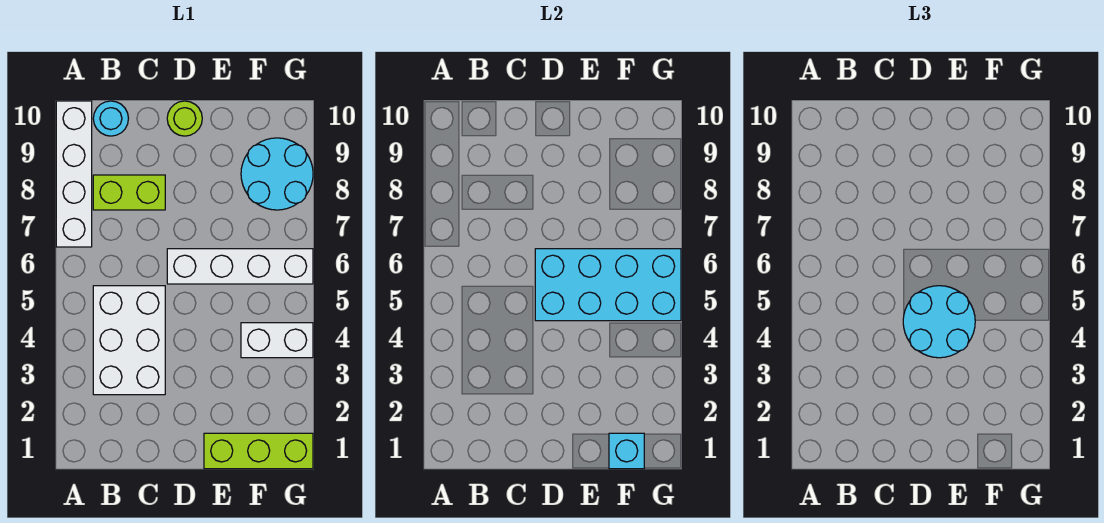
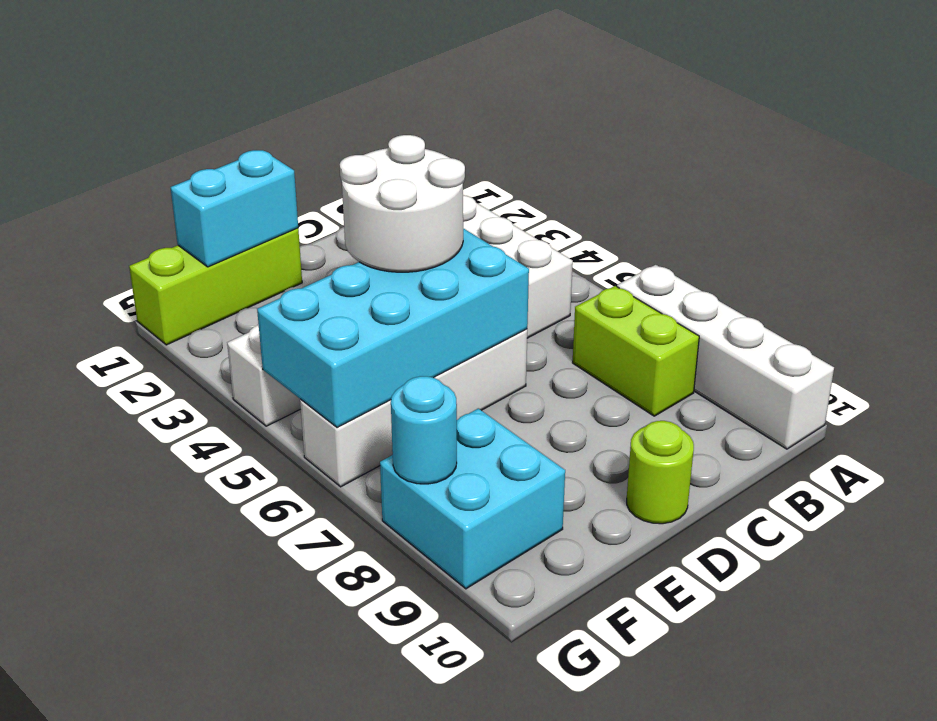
lime 1x2 brick [93,175,165,210] -> lime 1x2 brick turned to [573,286,699,416]
cyan 1x1 round brick [93,101,128,136] -> cyan 1x1 round brick moved to [391,376,457,484]
cyan 2x2 round brick [903,286,975,358] -> white 2x2 round brick [340,135,465,272]
cyan 1x1 brick [609,433,644,469] -> cyan 1x2 brick [170,150,298,267]
cyan 2x2 round brick [241,138,313,210] -> cyan 2x2 brick [380,408,565,589]

